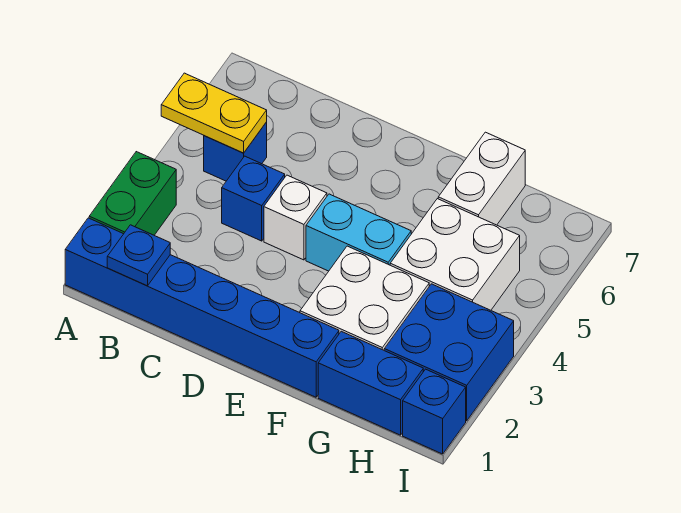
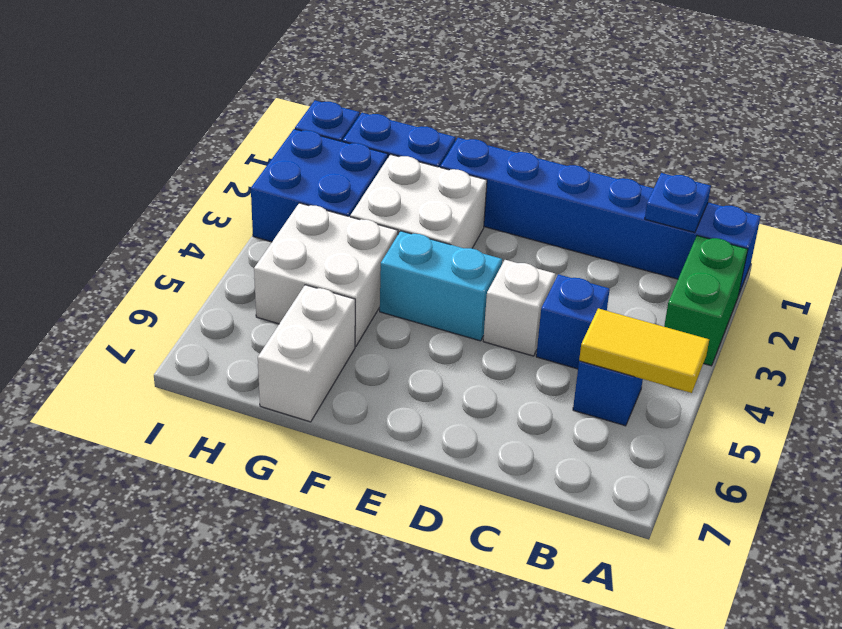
yellow 1x2 plate [161,73,267,153] -> yellow 1x2 tile [579,308,709,393]

